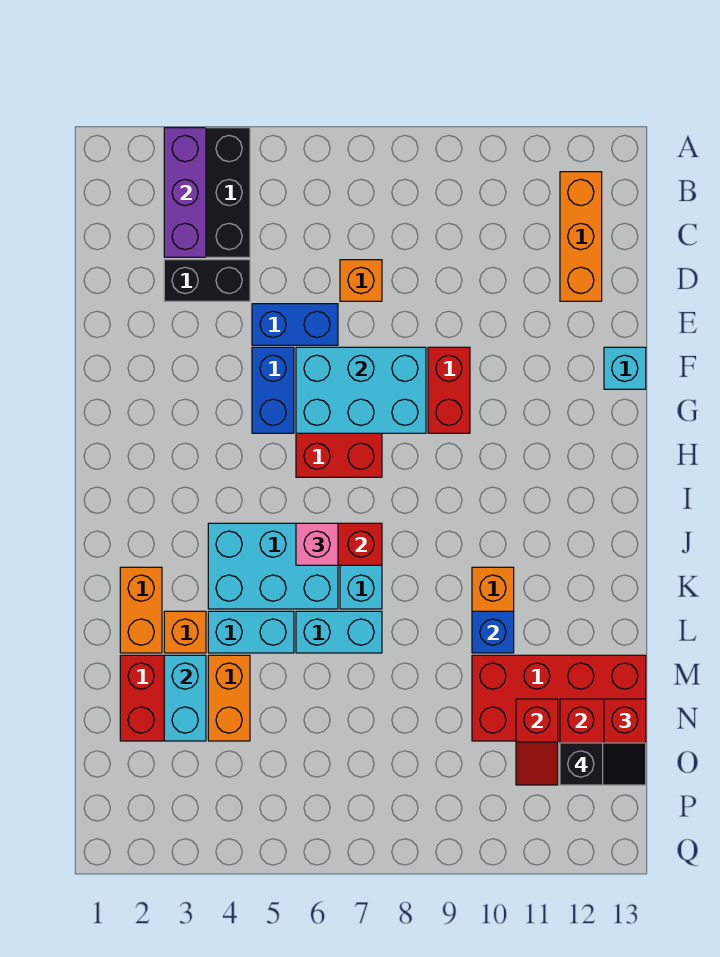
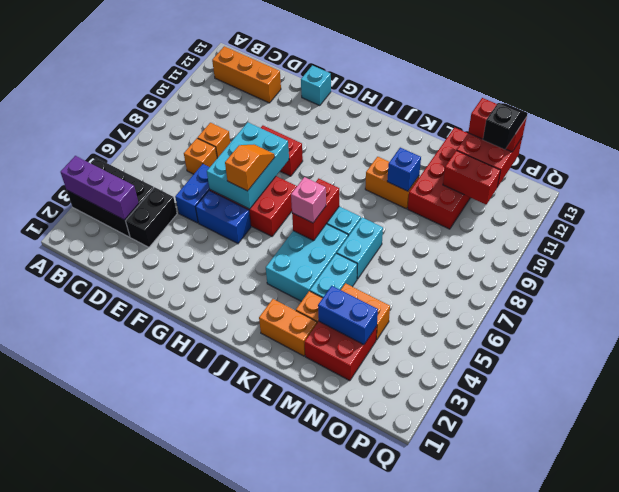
none -> orange 1x1 brick [198,123,230,158]
none -> orange 1x2 slope [225,145,275,191]
cyan 1x2 brick [164,655,206,741] -> blue 1x2 brick [318,286,378,345]
red 1x2 slope [516,699,558,785] -> red 1x2 brick [443,151,500,204]

